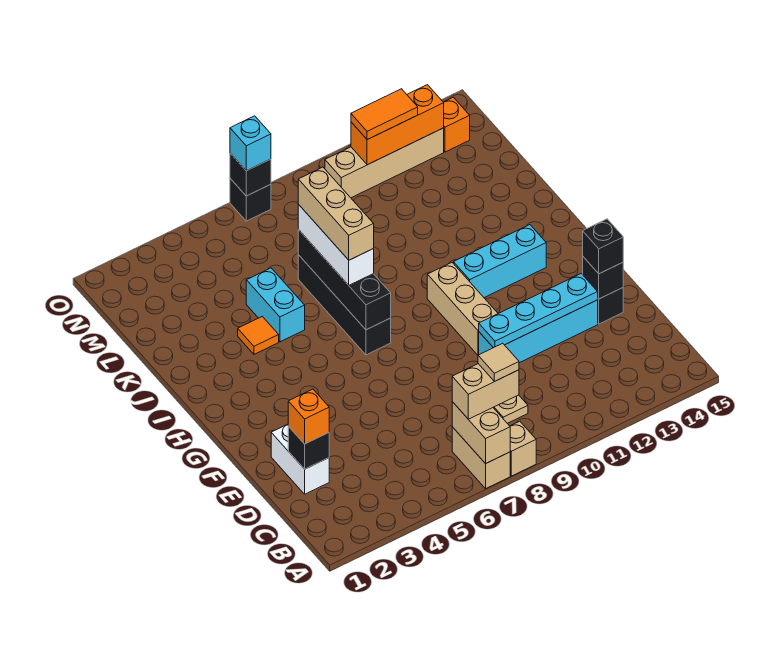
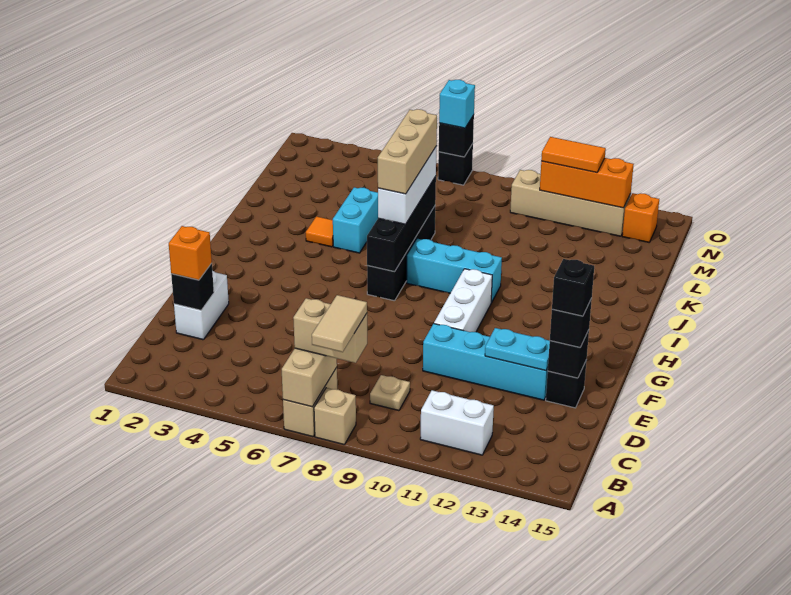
tan 1x1 tile [478,343,519,382] -> tan 1x2 tile [312,295,367,352]
none -> white 1x2 brick [420,390,494,455]
cyan 1x4 plate [479,274,598,348] -> cyan 1x2 plate [485,328,550,371]
none -> black 1x1 brick [552,259,594,316]
tan 1x3 brick [427,263,498,355] -> white 1x3 brick [434,269,492,332]
cyan 1x3 brick [453,225,546,298] -> cyan 1x3 brick moved to [407,239,502,303]

